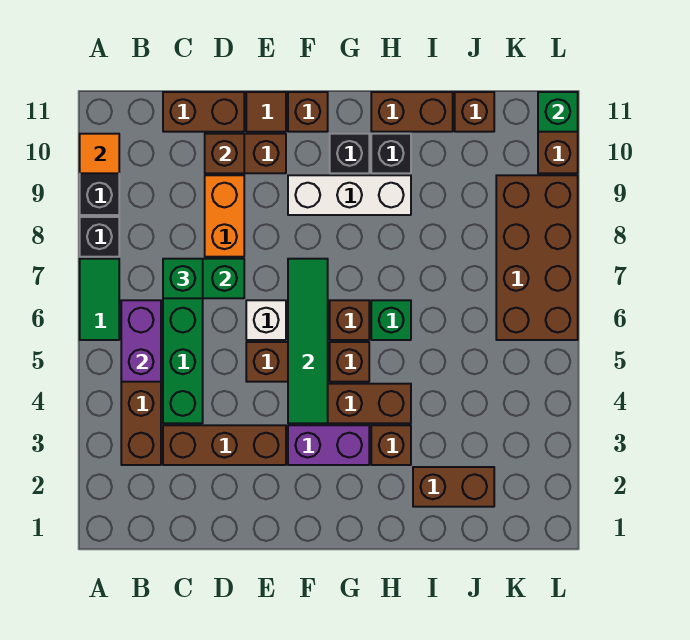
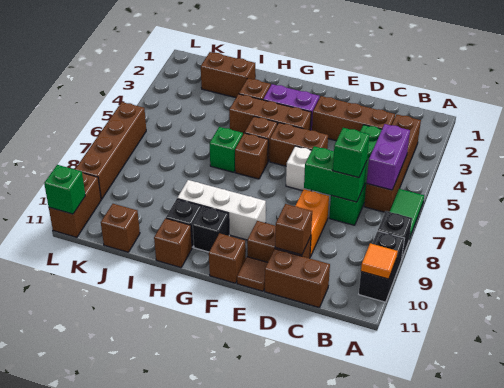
green 1x4 tile [288,259,328,423] -> none
brown 1x2 brick [371,92,453,132] -> brown 1x1 brick [154,218,192,268]
brown 2x4 brick [496,175,578,340] -> brown 1x4 brick [75,102,146,199]

